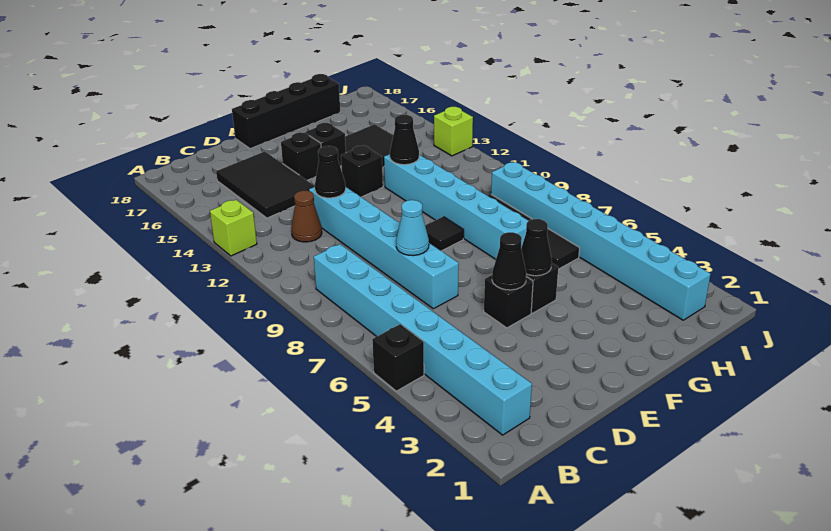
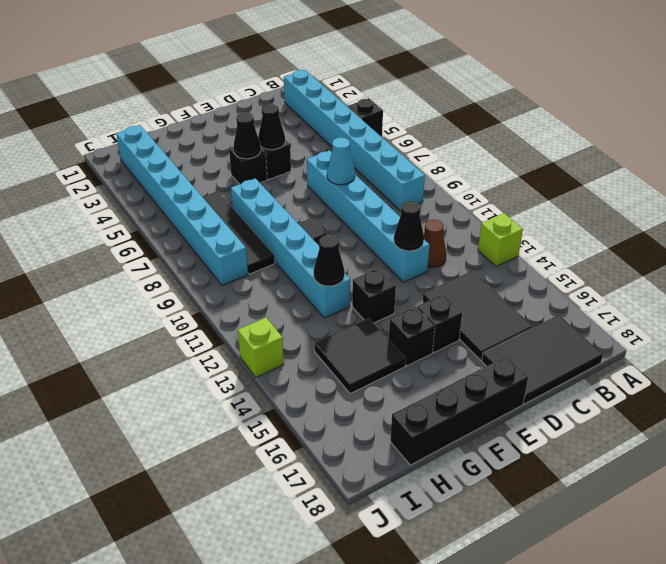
none -> black 2x3 tile [482,315,603,404]

